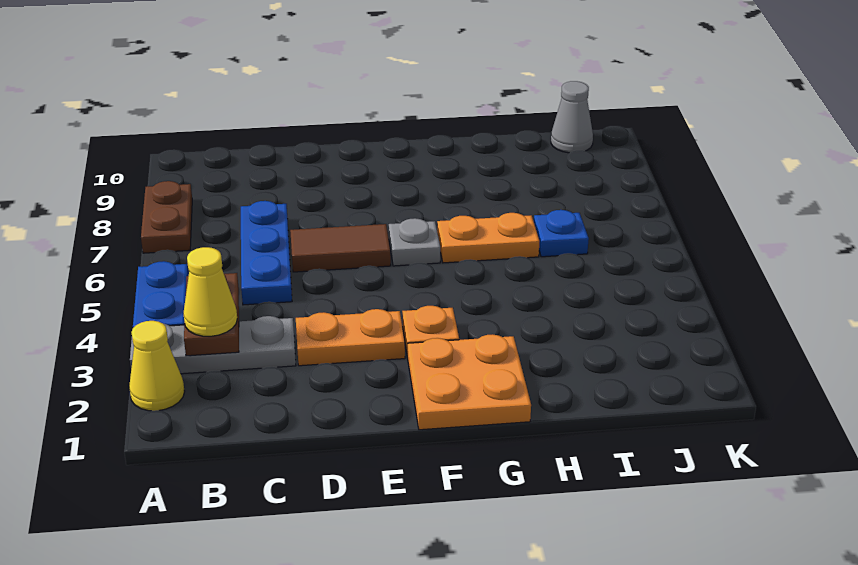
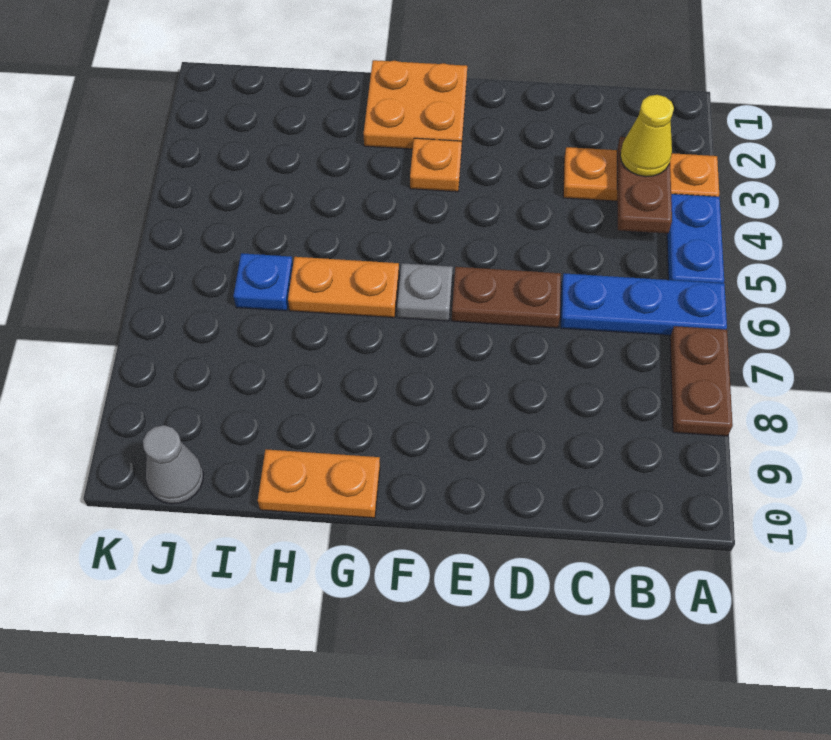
yellow 1x1 cone [129,321,185,411] -> none
grey 1x3 plate [130,316,296,374] -> orange 1x3 plate [563,147,719,201]
blue 1x3 plate [241,201,292,305] -> blue 1x3 plate turned to [560,273,727,335]
orange 1x2 plate [296,309,405,366] -> orange 1x2 plate moved to [258,449,380,518]
brown 1x2 tile [290,224,391,272] -> brown 1x2 plate [452,267,561,328]

